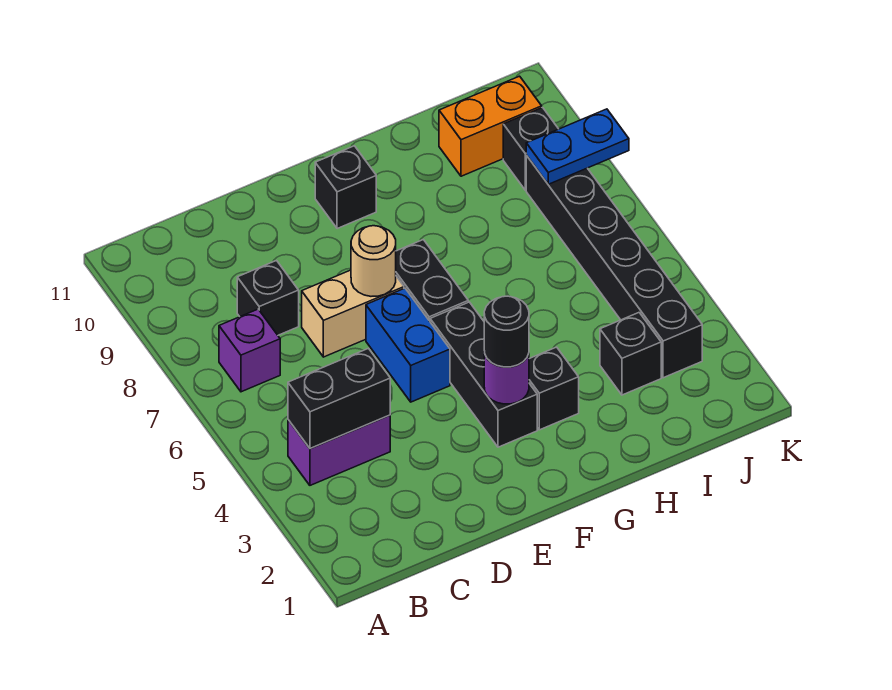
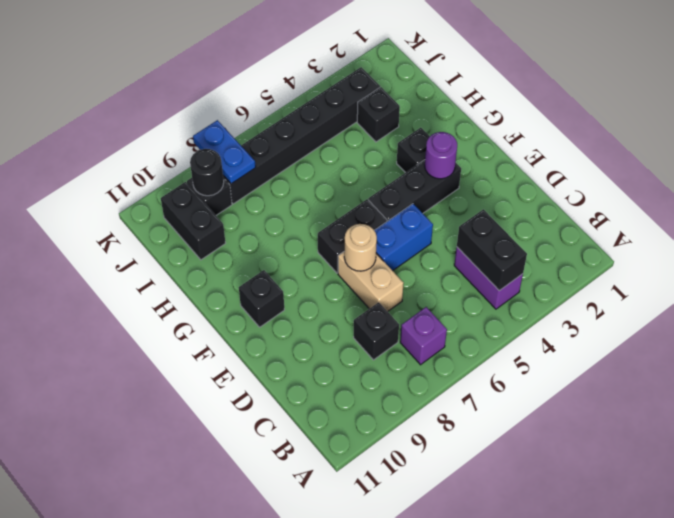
black 1x1 round brick [484,296,529,367] -> black 1x1 round brick moved to [190,149,224,196]
orange 1x2 brick [439,76,542,176] -> black 1x2 brick [161,182,225,260]

